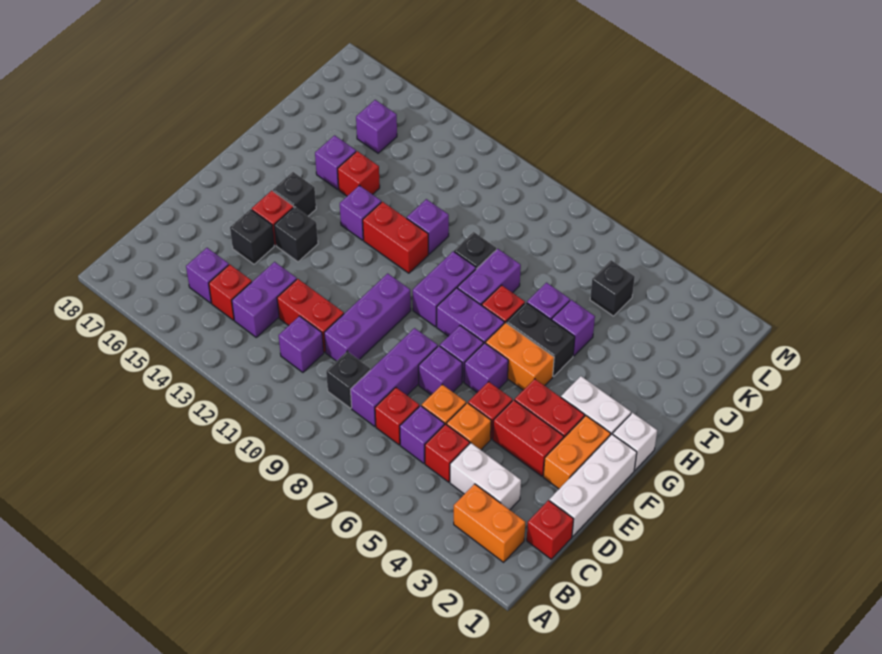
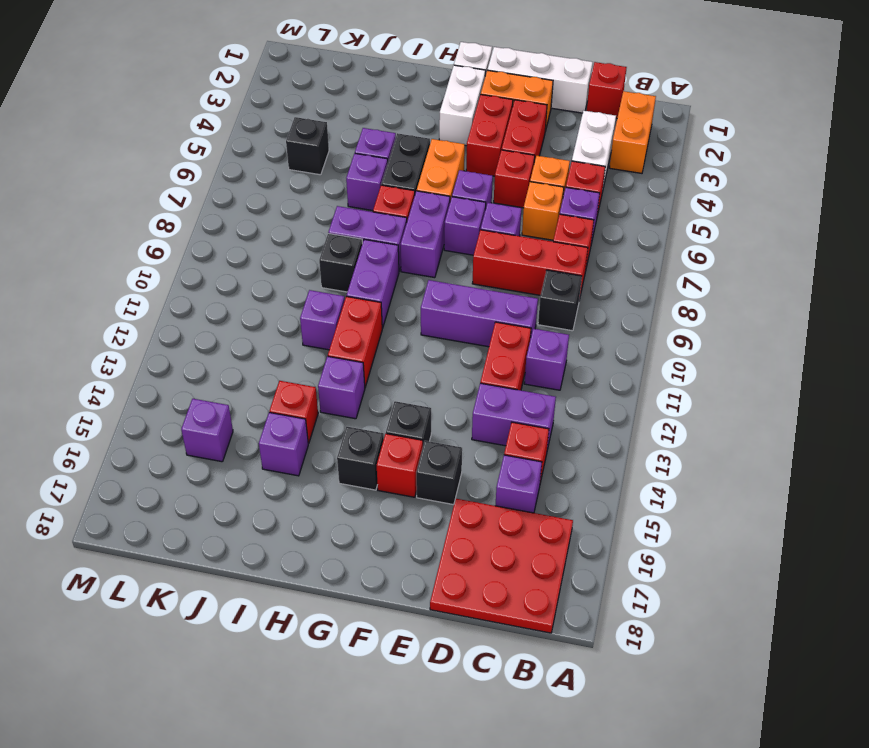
none -> red 3x3 plate [430,499,573,633]
purple 1x3 brick [350,328,438,426] -> red 1x3 brick [472,230,588,300]
purple 1x2 brick [413,251,476,327] -> purple 1x2 brick turned to [347,239,399,328]

